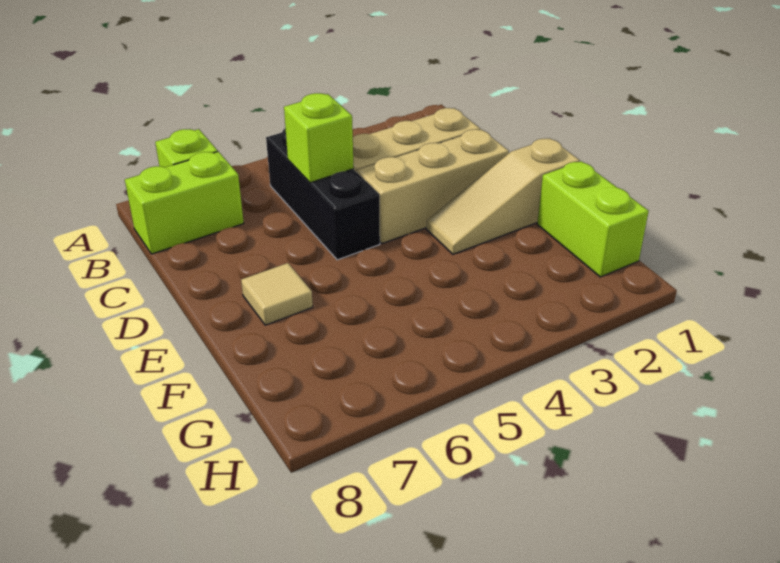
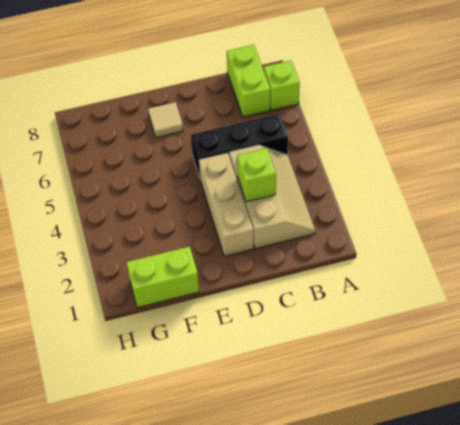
lime 1x1 brick [284,93,354,183] -> lime 1x1 brick moved to [237,148,276,202]
tan 1x3 slope [426,138,580,254] -> none

